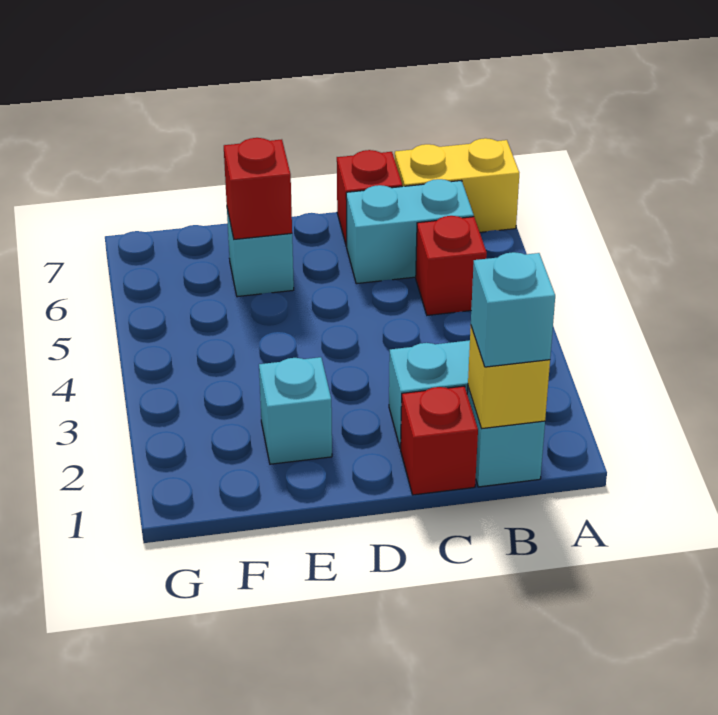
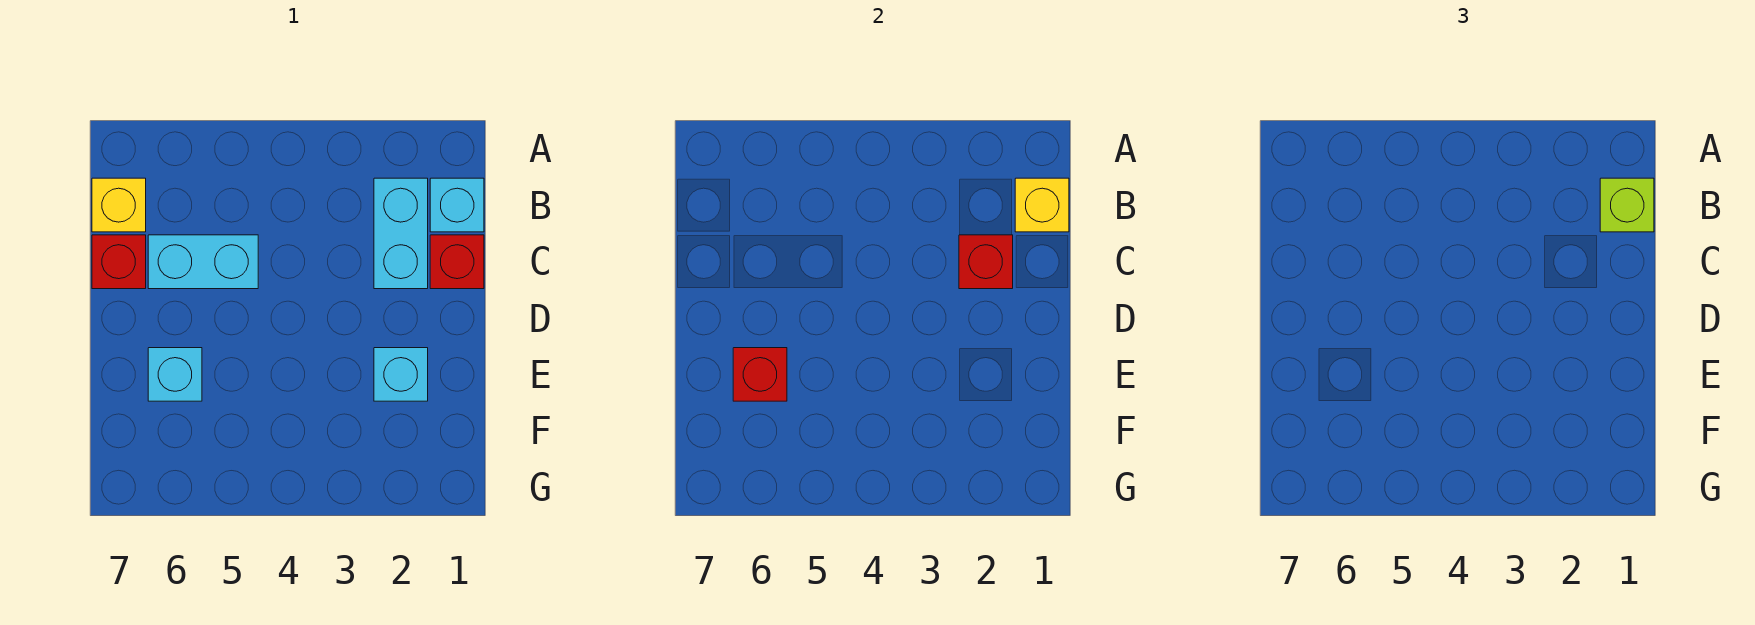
yellow 1x2 brick [395,138,519,232] -> yellow 1x1 brick [92,178,146,232]
cyan 1x1 brick [471,252,555,367] -> lime 1x1 brick [1600,178,1654,232]
red 1x1 brick [416,216,487,315] -> red 1x1 brick moved to [959,235,1013,289]
cyan 1x2 brick [346,179,474,284] -> cyan 1x2 brick turned to [148,235,258,289]

